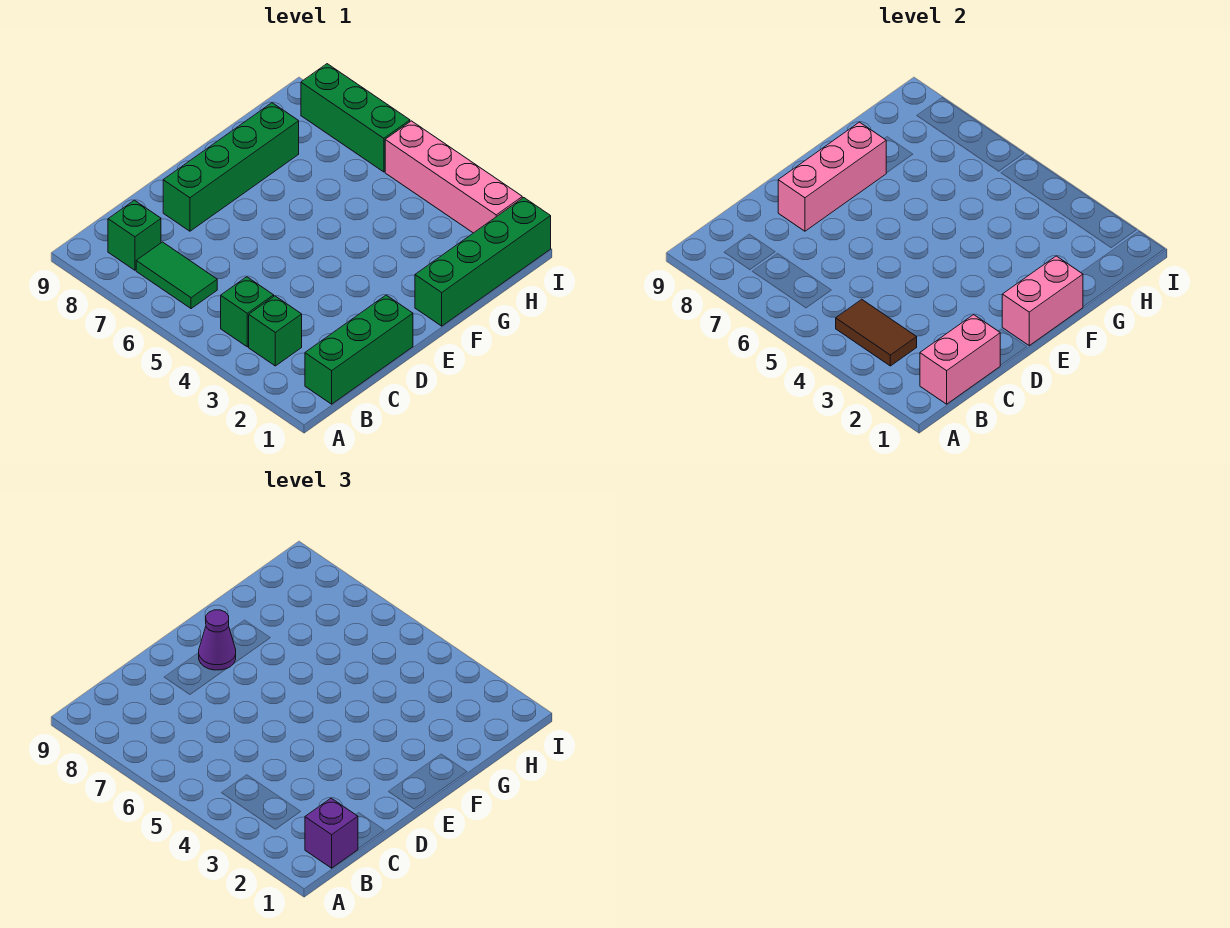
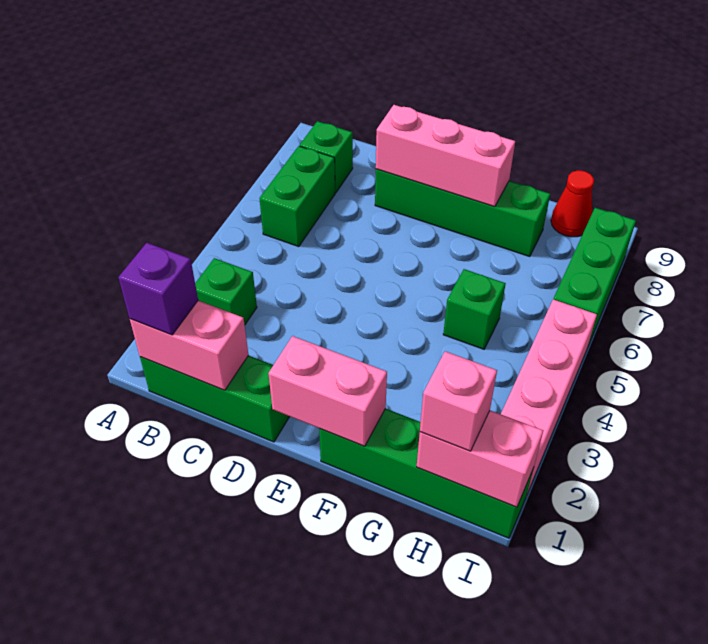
brown 1x2 tile [836,299,917,366] -> none
green 1x1 brick [221,277,274,347] -> green 1x1 brick moved to [443,269,506,349]
green 1x2 tile [136,242,217,309] -> green 1x2 brick [259,146,335,247]
purple 1x1 cone [199,610,236,670] -> none
none -> pink 1x2 brick [417,410,543,507]
none -> pink 1x1 brick [420,351,497,451]
none -> red 1x1 cone [551,170,594,237]

